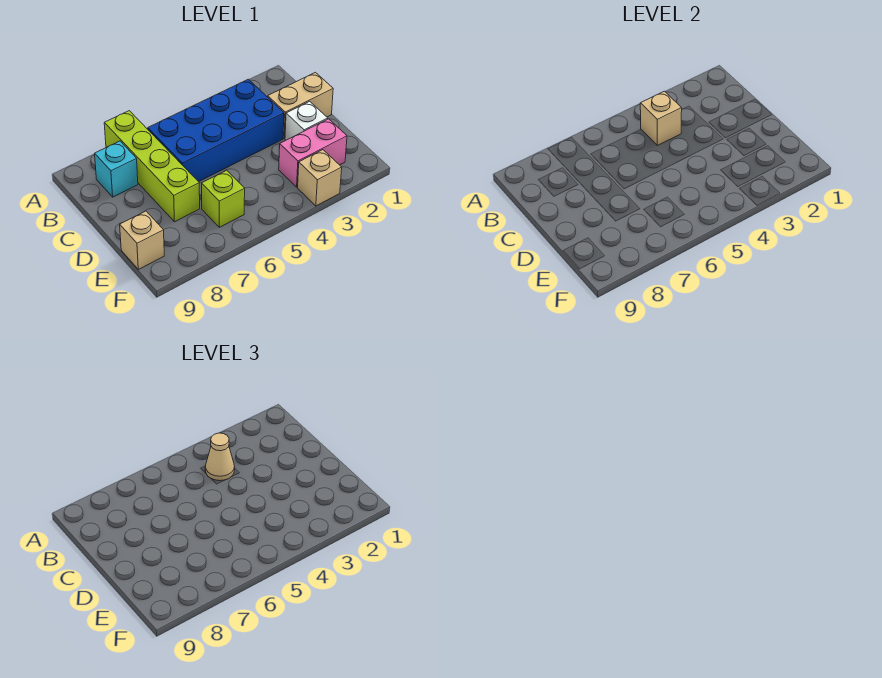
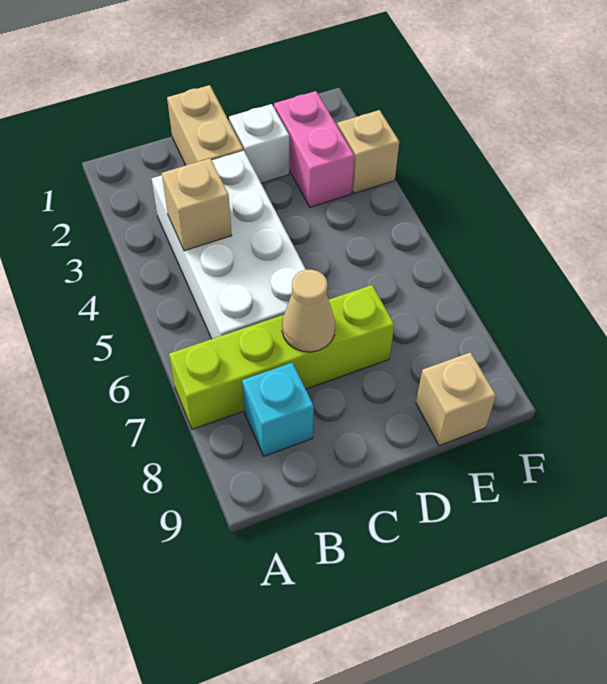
blue 2x4 brick [148,79,284,182] -> white 2x4 brick [152,151,306,339]
tan 1x1 cone [205,433,235,481] -> tan 1x1 cone moved to [282,270,335,352]
lime 1x1 brick [202,170,245,227] -> none

